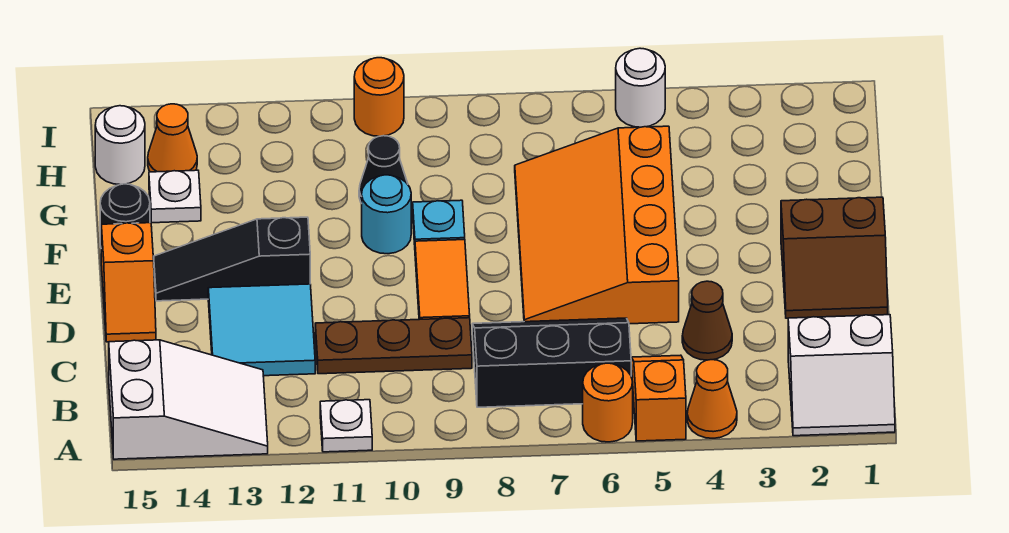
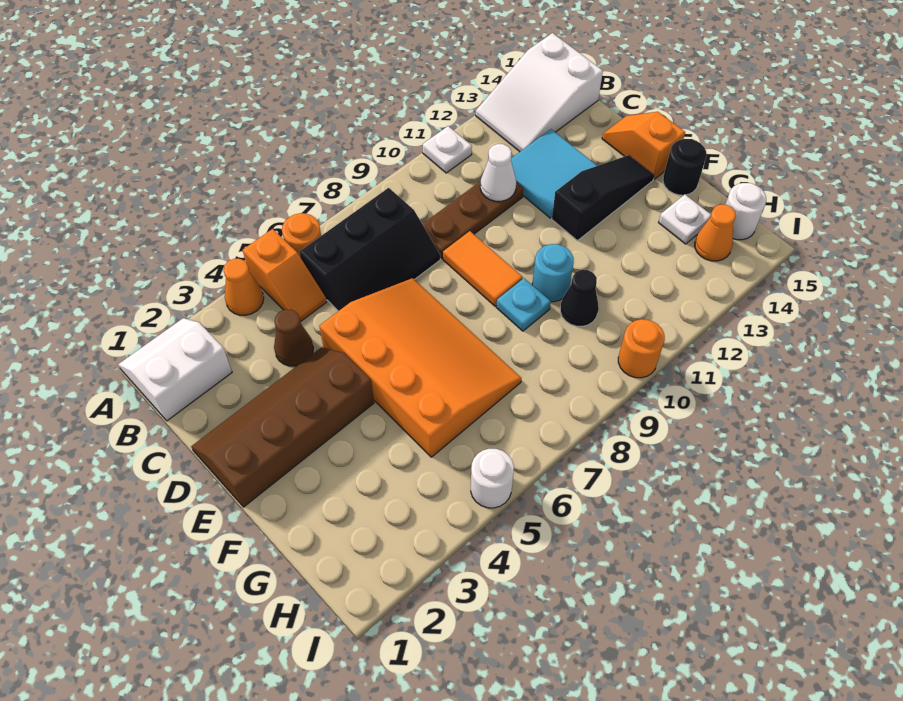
none -> white 1x1 cone [480,144,516,201]
brown 2x2 slope [781,197,888,318] -> brown 2x4 slope [191,347,374,507]

